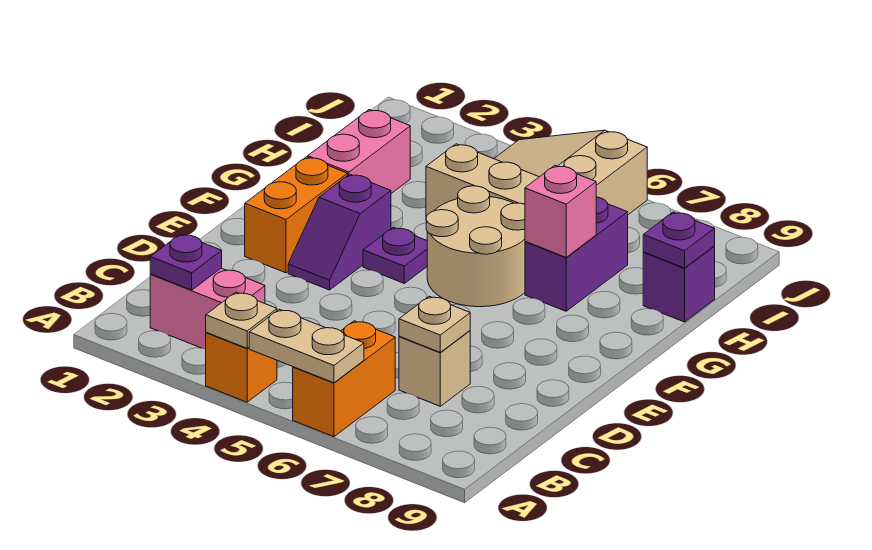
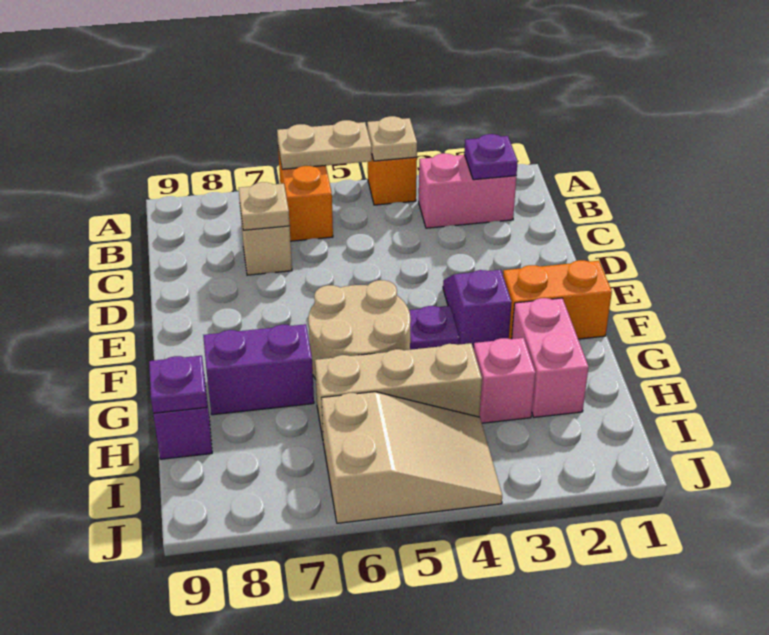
orange 1x2 brick [245,157,348,273] -> orange 1x2 brick turned to [503,260,612,339]
purple 1x2 brick [525,197,628,311] -> purple 1x2 brick turned to [203,324,314,415]
pink 1x1 brick [525,166,596,257] -> pink 1x1 brick moved to [474,338,535,423]

